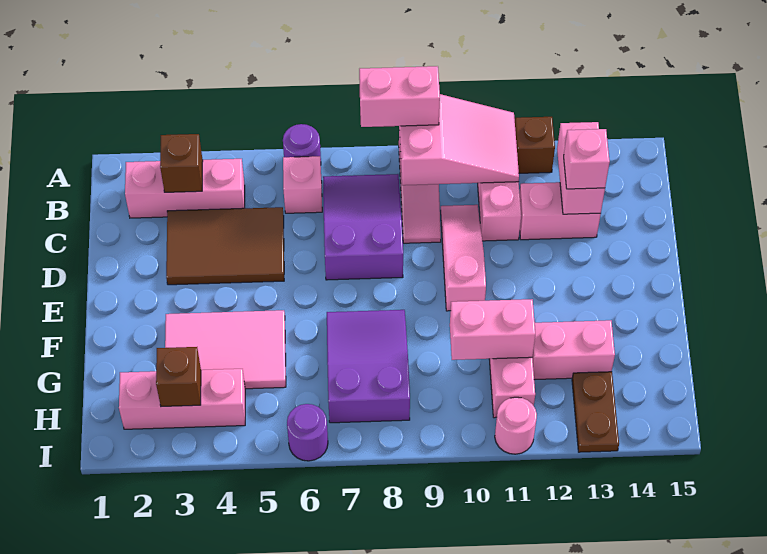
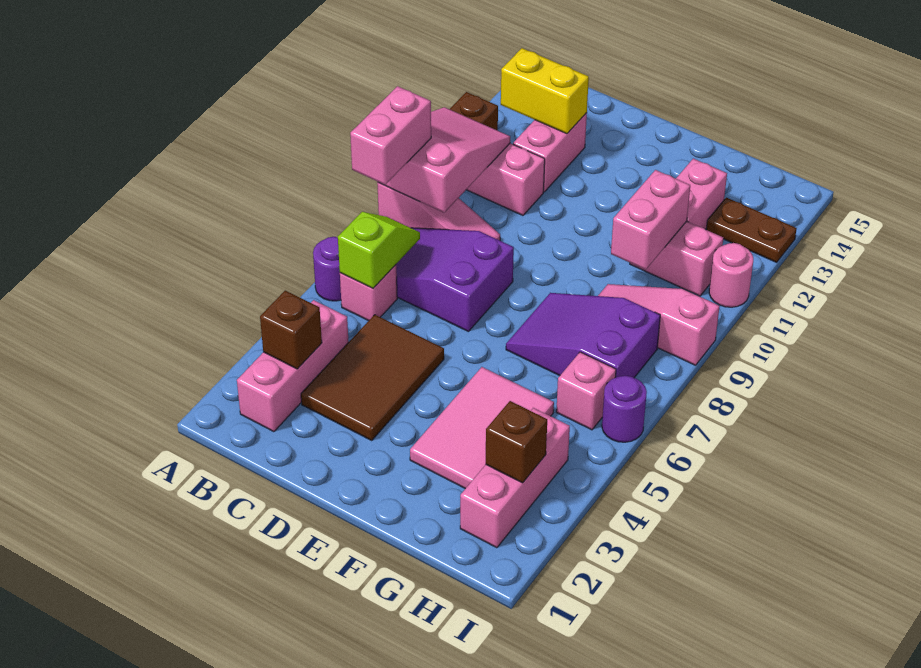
none -> lime 1x2 slope [338,212,420,288]
pink 1x2 brick [557,122,605,214] -> yellow 1x2 brick [501,48,589,134]
pink 1x3 slope [441,205,486,311] -> pink 1x3 slope moved to [598,284,720,365]
pink 1x1 brick [564,129,610,189] -> pink 1x1 brick moved to [556,352,616,430]

